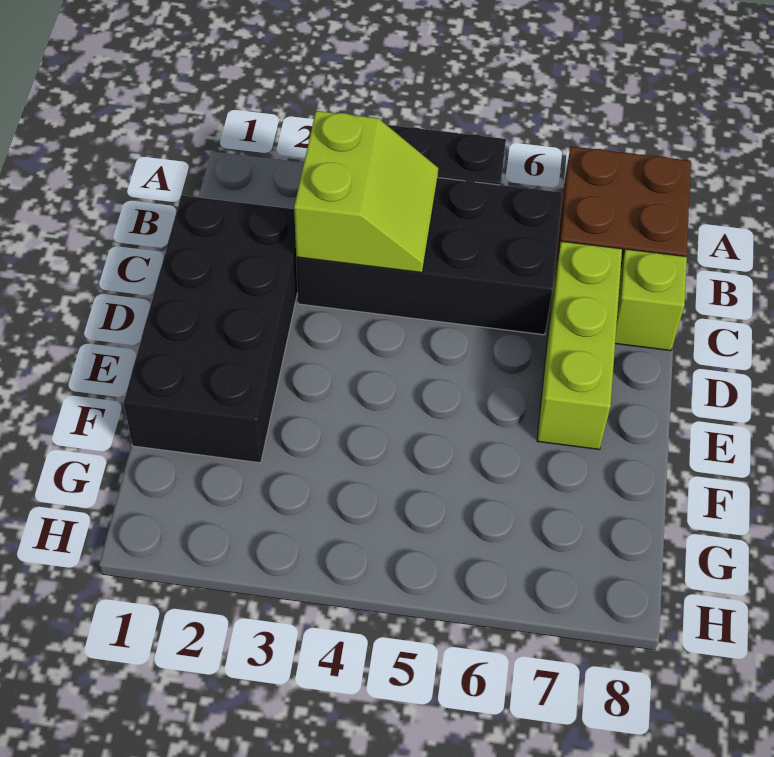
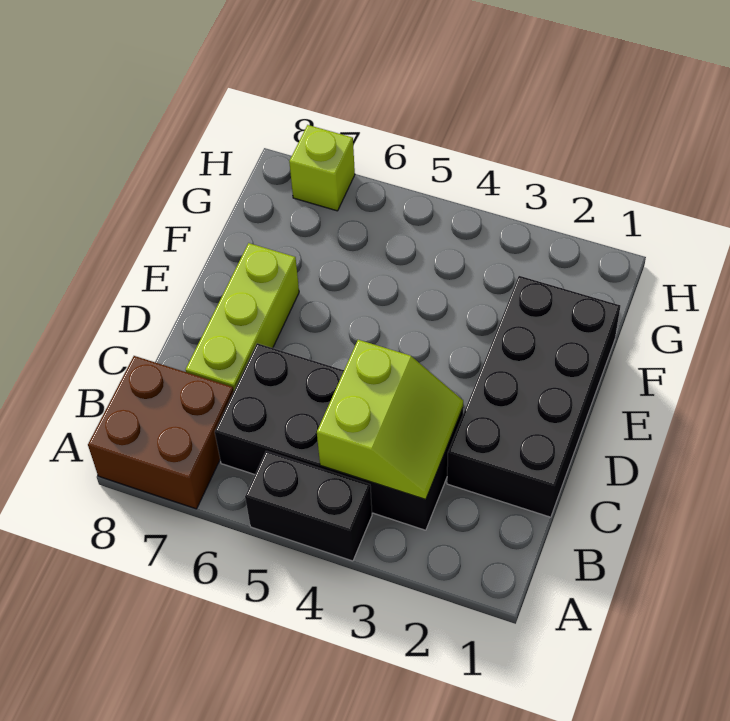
lime 2x2 slope [294,111,438,273] -> lime 2x2 slope turned to [317,340,463,500]
lime 1x1 brick [615,249,687,351] -> lime 1x1 brick moved to [289,125,355,211]

